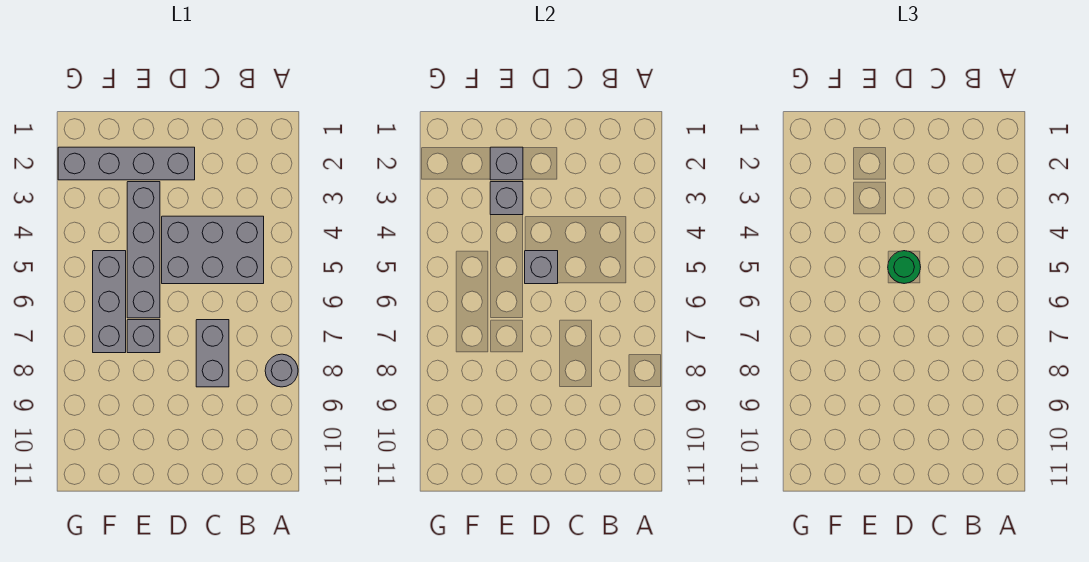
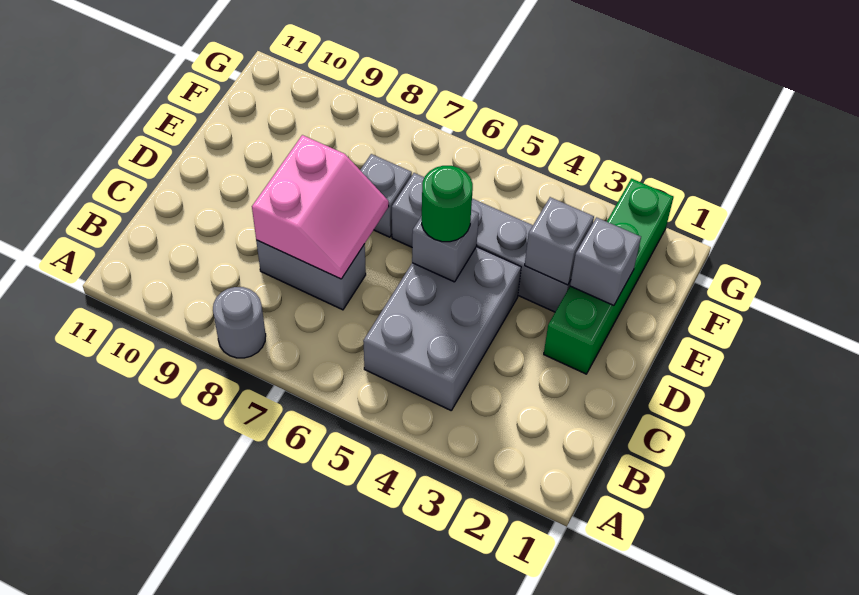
none -> pink 2x2 slope [252,135,389,279]
grey 1x4 brick [58,147,195,180] -> green 1x4 brick [544,179,673,374]
grey 1x3 brick [93,251,126,353] -> none

